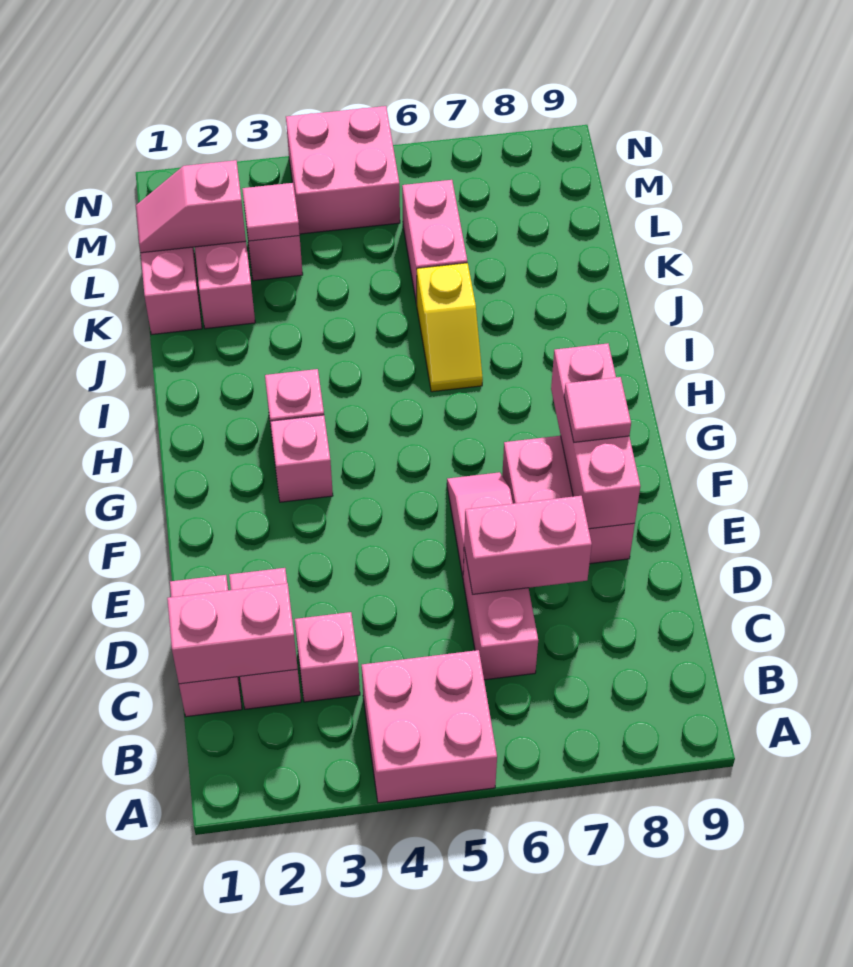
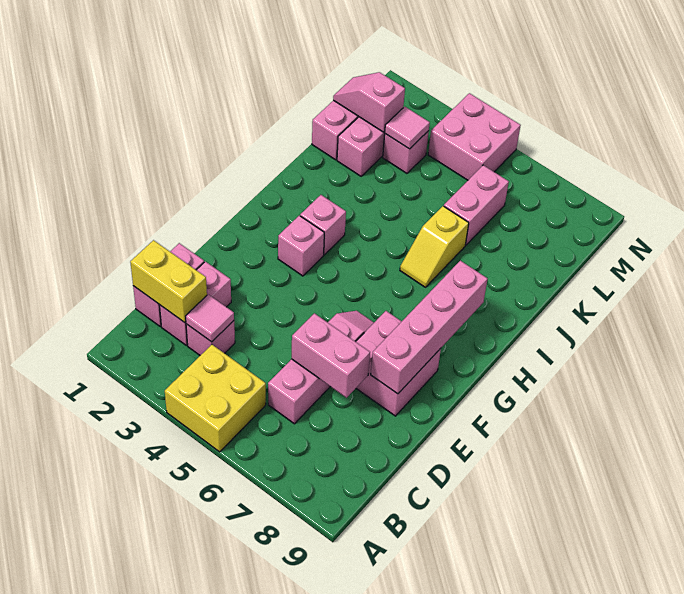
pink 2x2 brick [362,650,497,803] -> yellow 2x2 brick [165,345,266,452]
pink 1x2 brick [167,583,298,684] -> yellow 1x2 brick [130,240,207,322]
pink 1x3 brick [551,343,640,529] -> pink 1x4 brick [371,261,488,394]
pink 1x1 tile [564,377,631,442] -> pink 1x1 tile moved to [186,294,234,342]

